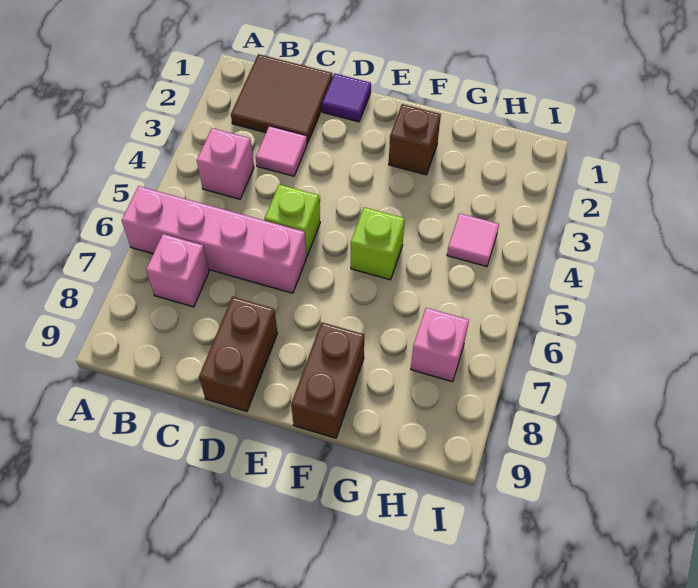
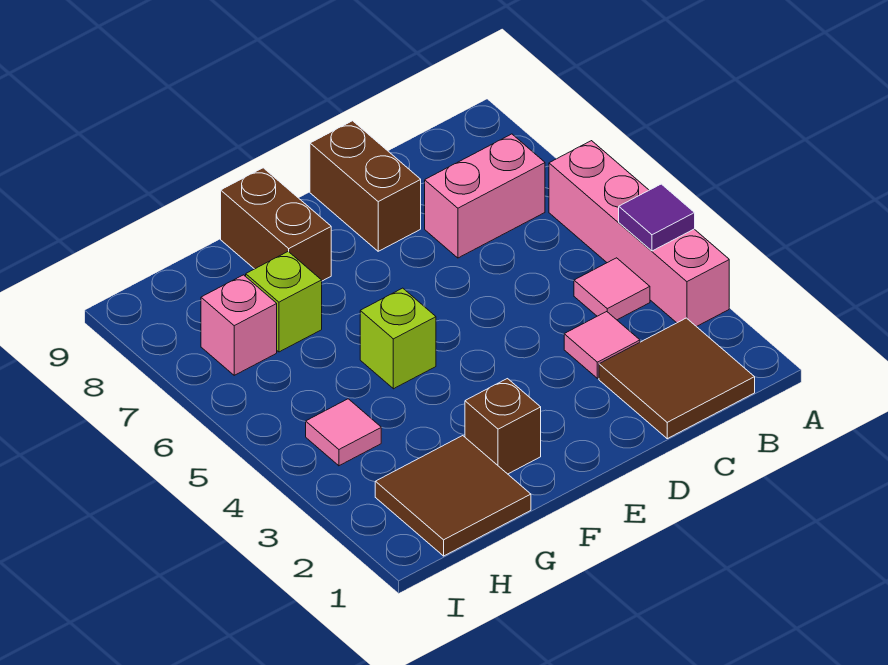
pink 1x4 brick [122,186,306,293] -> pink 1x4 brick turned to [549,141,729,327]
pink 1x1 brick [197,128,254,199] -> pink 1x1 tile [574,258,650,320]
pink 1x1 brick [146,234,209,307] -> pink 1x2 brick [425,134,545,258]
purple 1x1 tile [322,73,371,122] -> purple 1x1 tile moved to [619,184,695,251]
lime 1x1 brick [265,184,320,257] -> lime 1x1 brick moved to [246,251,322,352]
none -> brown 2x2 tile [375,436,531,556]

